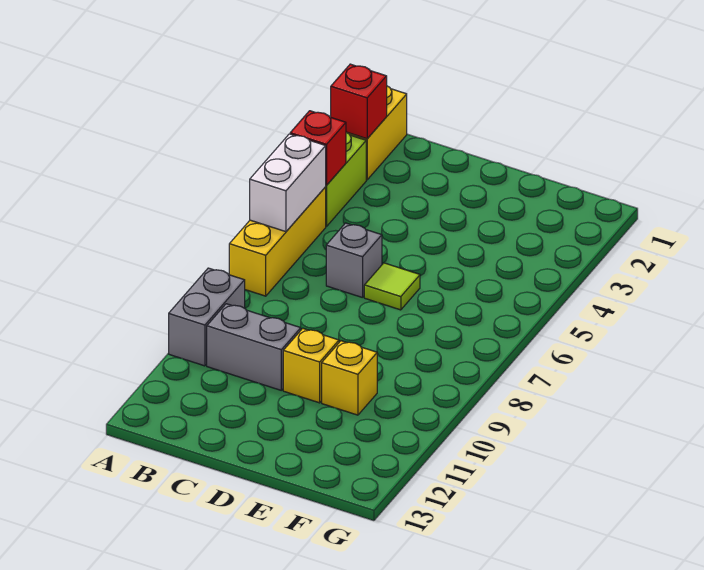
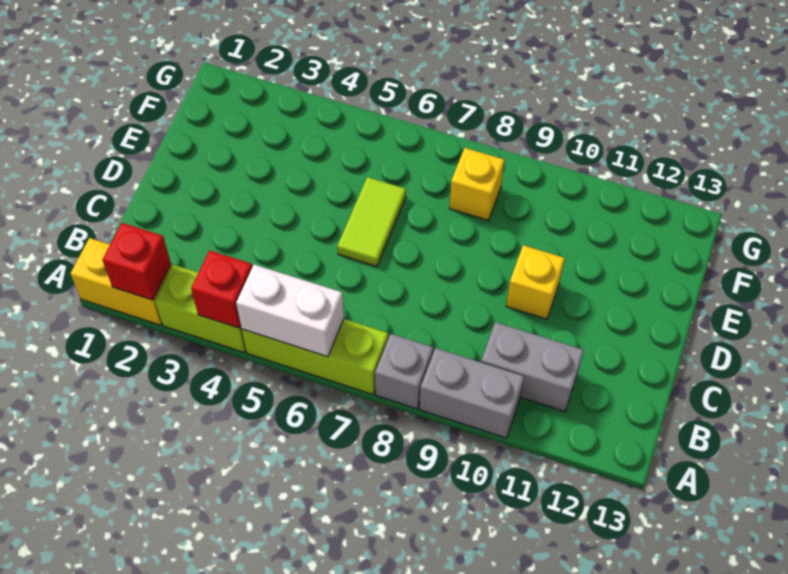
yellow 1x3 brick [229,187,326,296] -> lime 1x3 brick [242,319,388,395]
grey 1x2 brick [207,304,301,390] -> grey 1x2 brick turned to [481,322,584,412]
grey 1x1 brick [326,223,382,298] -> grey 1x1 brick moved to [375,334,433,409]
lime 1x1 tile [364,263,420,310] -> lime 1x2 tile [337,177,406,266]
yellow 1x1 brick [322,341,377,415] -> yellow 1x1 brick moved to [449,148,504,220]

